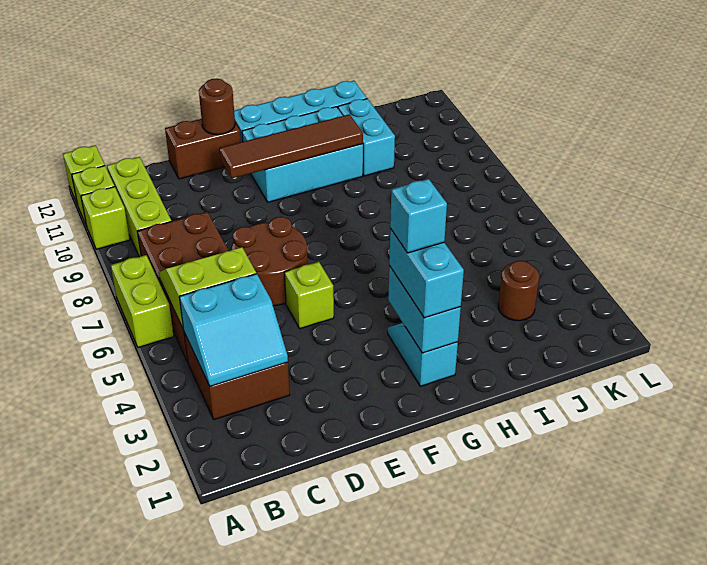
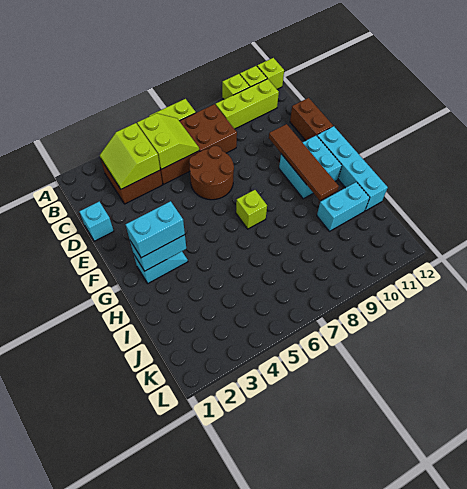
cyan 2x2 slope [179,274,288,386] -> lime 2x2 slope [100,123,160,189]
lime 1x1 brick [284,262,334,329] -> lime 1x1 brick moved to [236,190,267,229]
brown 1x1 round brick [199,79,235,135] -> none
cyan 2x3 brick [242,107,363,202] -> cyan 2x2 brick [279,135,342,199]
cyan 1x1 brick [390,179,447,253] -> cyan 1x1 brick moved to [79,202,114,241]
brown 1x1 round brick [498,261,539,321] -> none

